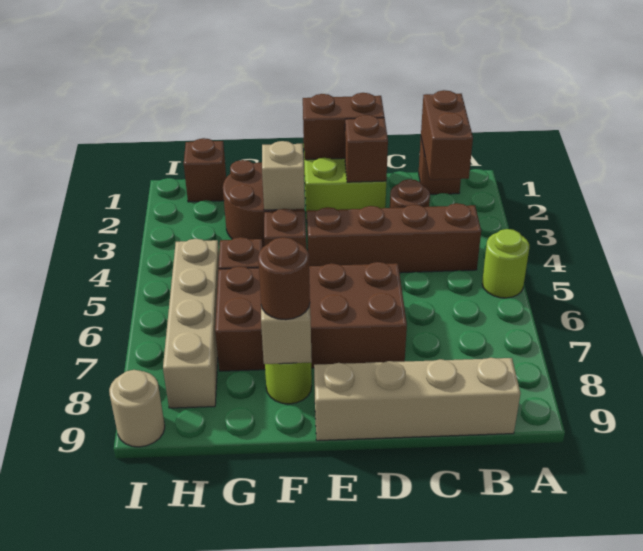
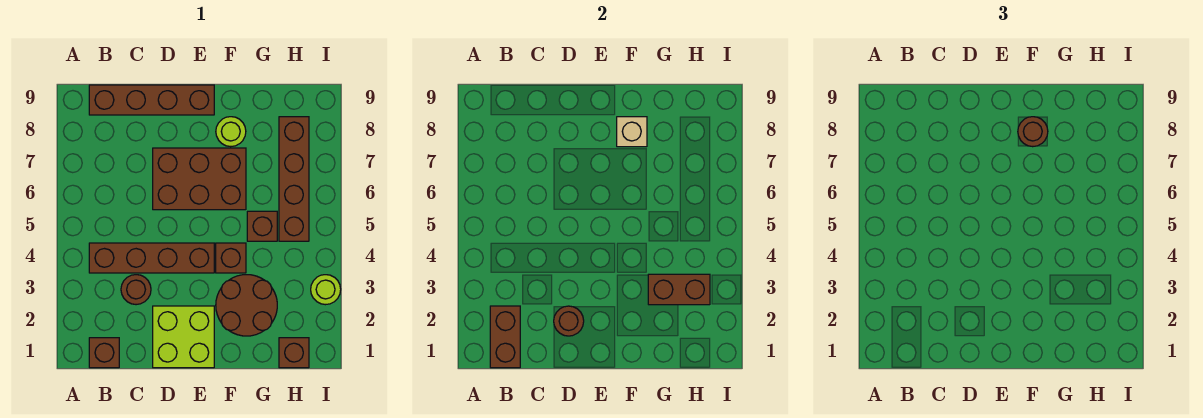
lime 1x1 round brick [482,229,529,298] -> lime 1x1 round brick moved to [311,275,341,305]
tan 1x4 brick [314,358,520,441] -> brown 1x4 brick [89,85,214,115]
brown 1x2 brick [303,93,384,160] -> brown 1x2 brick moved to [648,274,710,305]
brown 1x1 brick [345,115,388,182] -> brown 1x1 round brick [554,306,584,336]
brown 2x4 brick [215,262,407,371] -> brown 2x3 brick [153,148,246,210]
tan 1x1 brick [262,141,305,210] -> none
tan 1x4 brick [163,239,219,408] -> brown 1x4 brick [279,117,309,241]
tan 1x1 round brick [109,370,165,447] -> none

